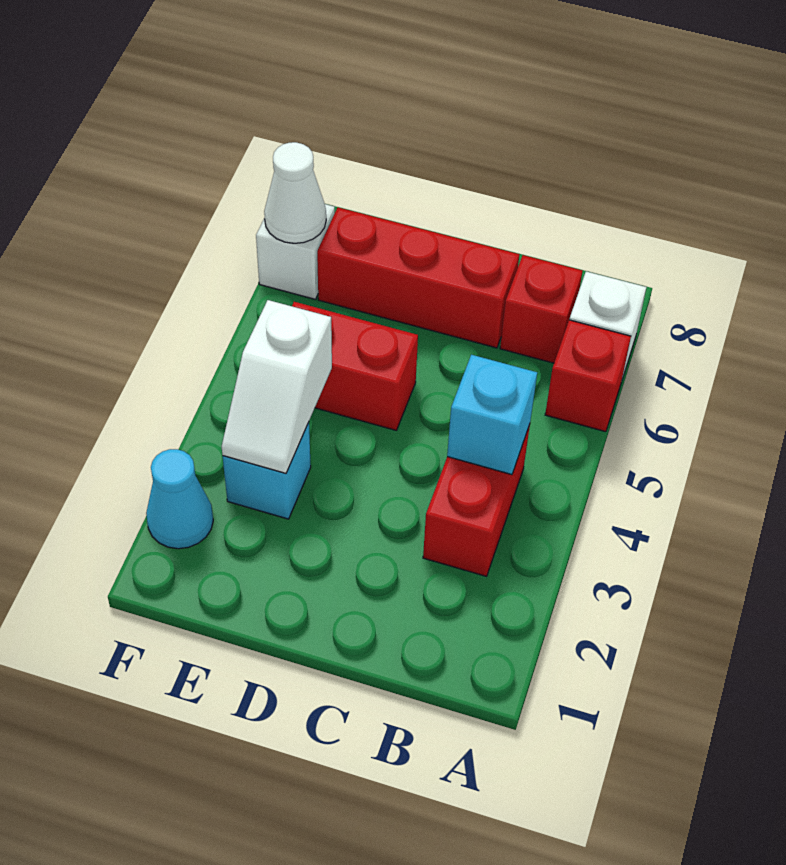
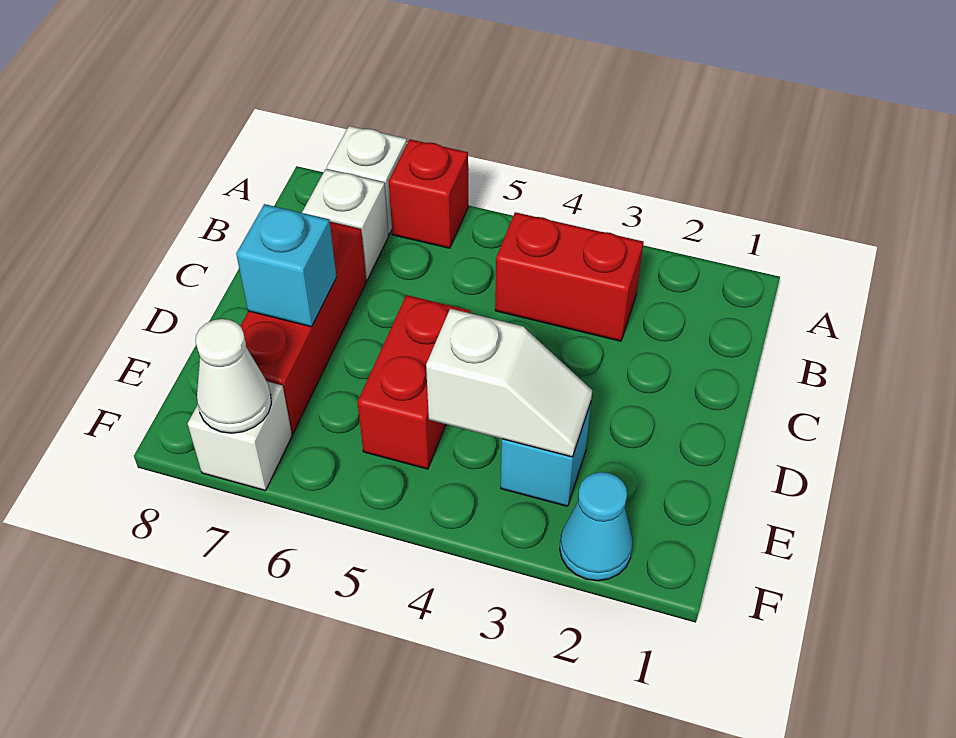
cyan 1x1 brick [447,355,537,475] -> cyan 1x1 brick moved to [236,204,337,327]
red 1x1 brick [500,255,582,363] -> white 1x1 brick [302,169,389,280]

